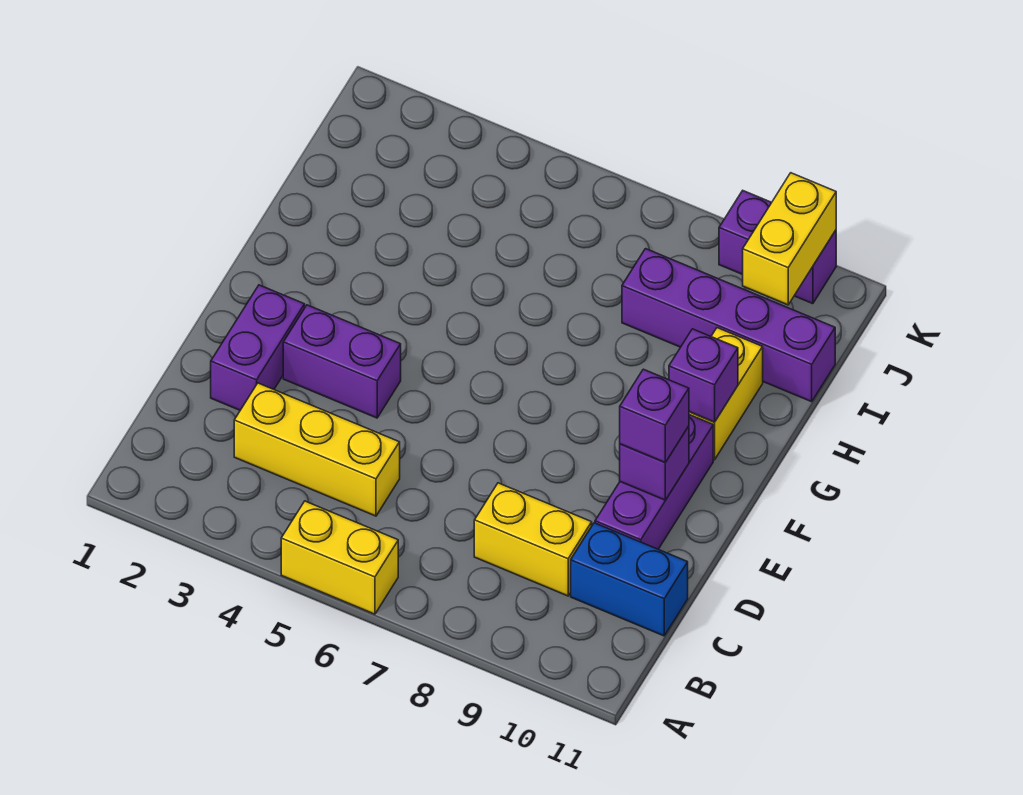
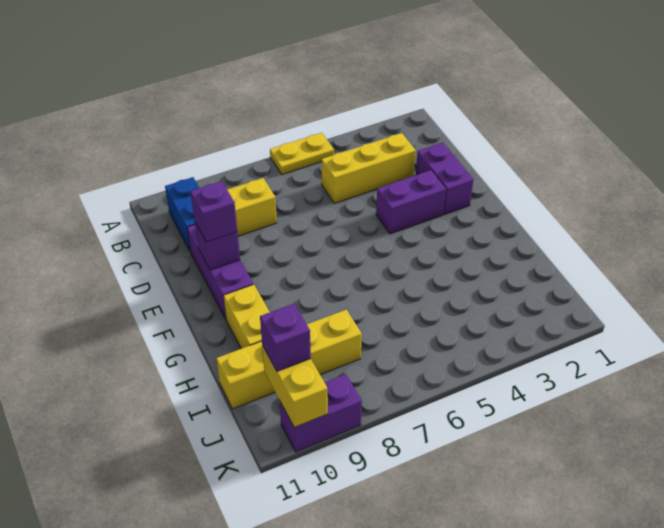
yellow 1x2 brick [281,501,398,614] -> yellow 1x2 plate [270,133,334,175]
blue 1x2 brick [571,523,688,636] -> blue 1x2 brick turned to [165,177,199,252]
purple 1x1 brick [669,329,738,422] -> purple 1x1 brick moved to [260,304,311,371]
purple 1x4 brick [622,249,835,402] -> yellow 1x4 brick [216,310,362,409]

